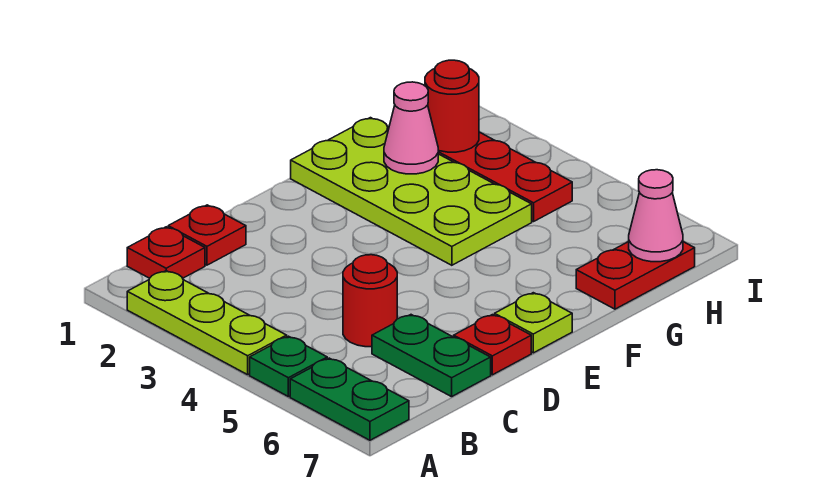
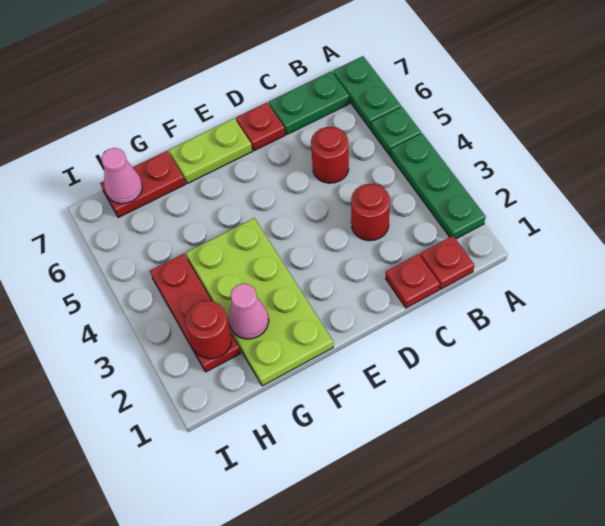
lime 1x3 plate [127,271,287,375] -> green 1x3 plate [391,133,486,239]
none -> red 1x1 round brick [351,184,390,241]
green 1x2 plate [372,315,491,397] -> green 1x2 plate turned to [269,71,350,134]
lime 1x1 plate [495,293,572,353] -> lime 1x2 plate [169,118,252,184]

